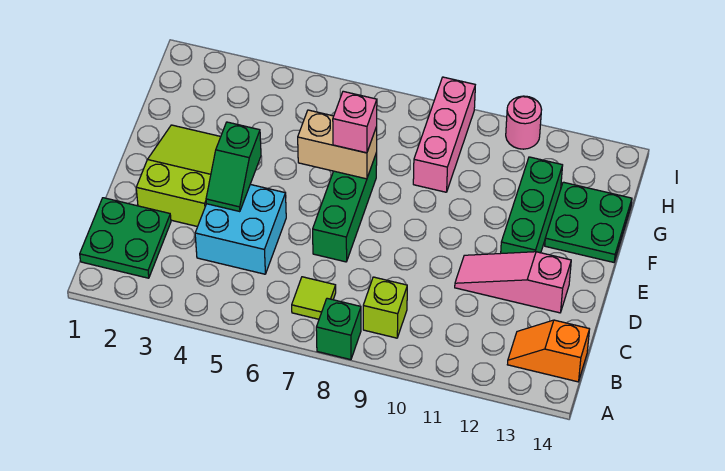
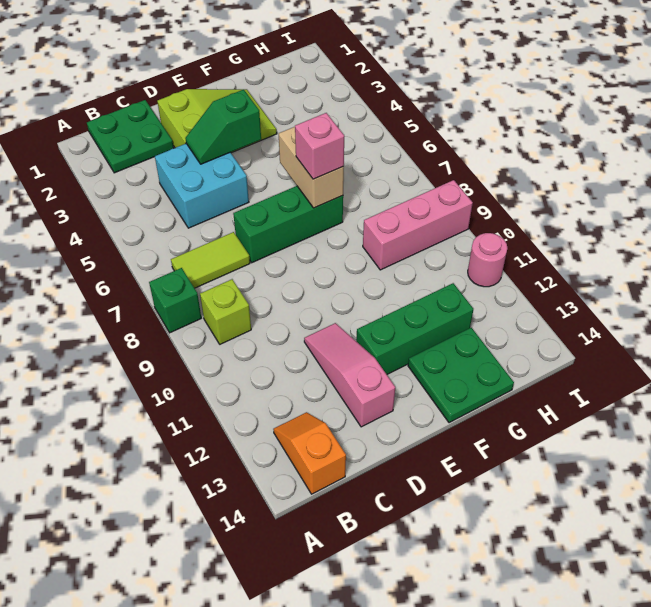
lime 1x1 tile [292,277,336,319] -> lime 1x2 tile [171,232,250,288]

